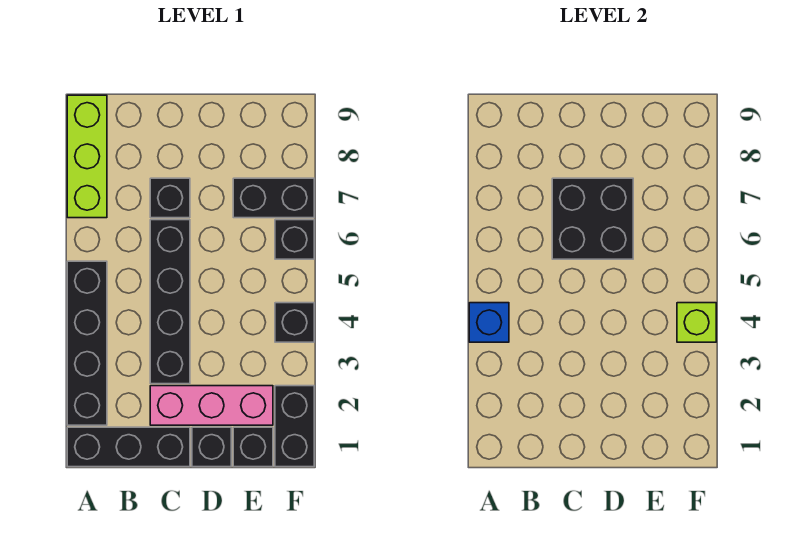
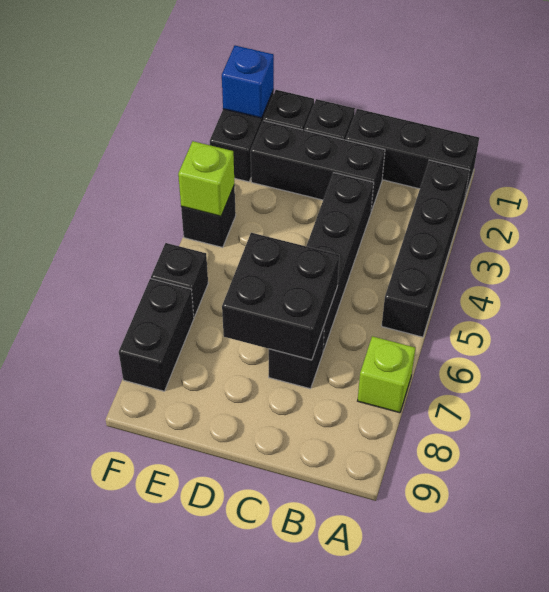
blue 1x1 brick [469,303,509,342] -> blue 1x1 brick moved to [222,46,274,118]
lime 1x3 brick [67,95,107,218] -> lime 1x1 brick [358,336,415,413]
pink 1x3 brick [150,386,273,425] -> black 1x3 brick [251,120,385,212]
black 1x2 brick [233,178,314,218] -> black 1x2 brick turned to [119,279,194,391]

